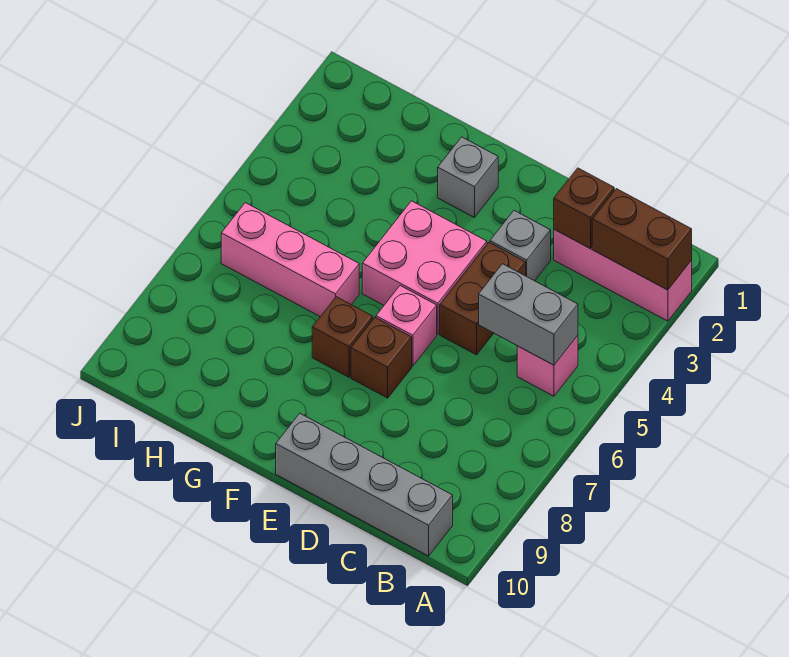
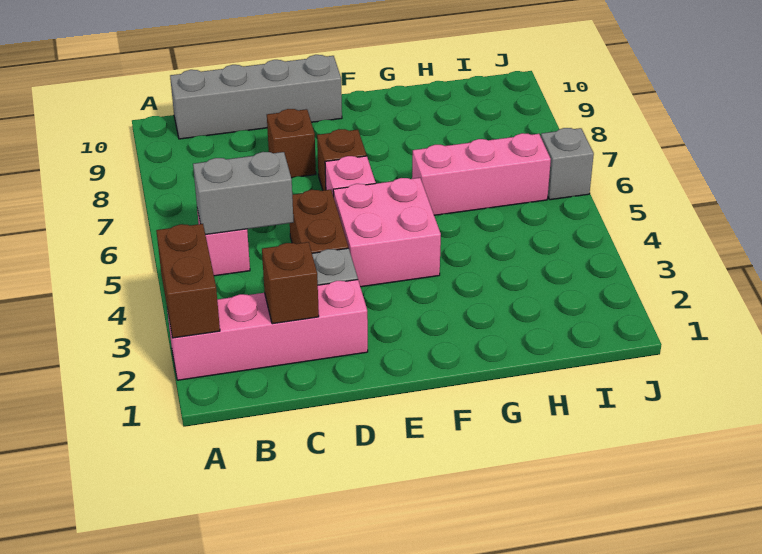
pink 1x3 brick [554,230,692,321] -> pink 1x4 brick [167,280,368,380]
brown 1x2 brick [592,189,692,290] -> brown 1x2 brick turned to [156,224,220,338]
grey 1x1 brick [438,137,498,218] -> grey 1x1 brick moved to [541,128,594,200]
brown 1x1 brick [312,297,373,377] -> brown 1x1 brick moved to [267,109,316,178]

